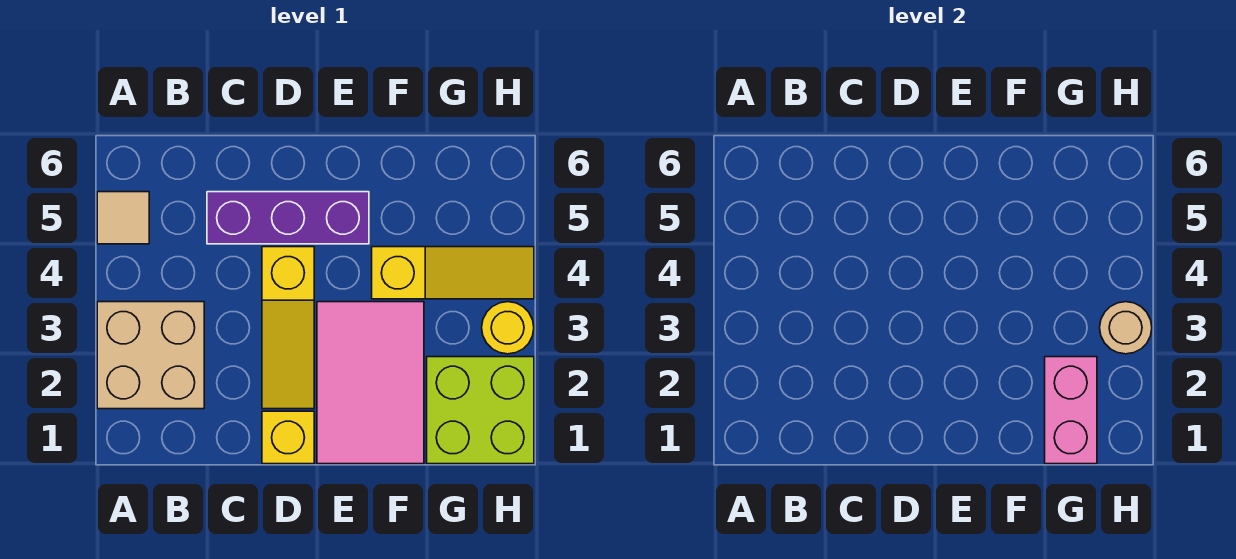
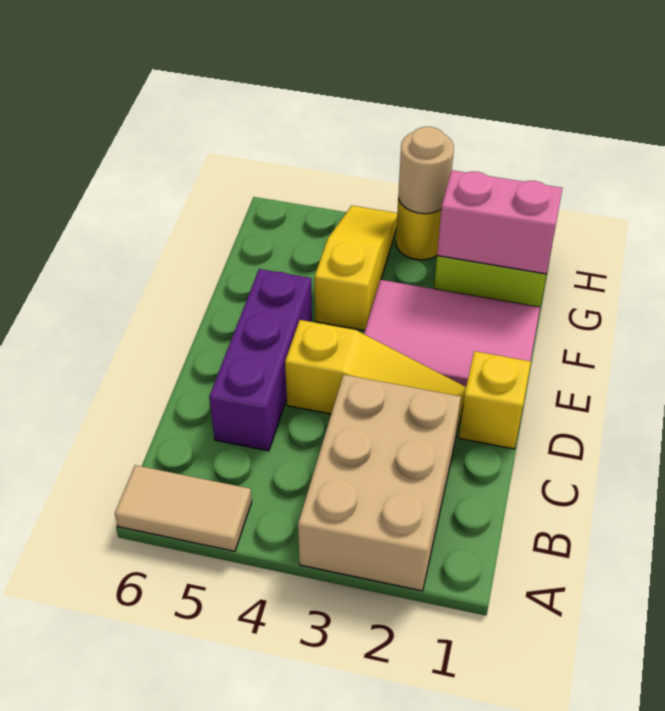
tan 2x2 brick [97,302,204,409] -> tan 2x3 brick [298,375,461,591]
tan 1x1 tile [97,192,149,244] -> tan 1x2 tile [115,465,252,551]

